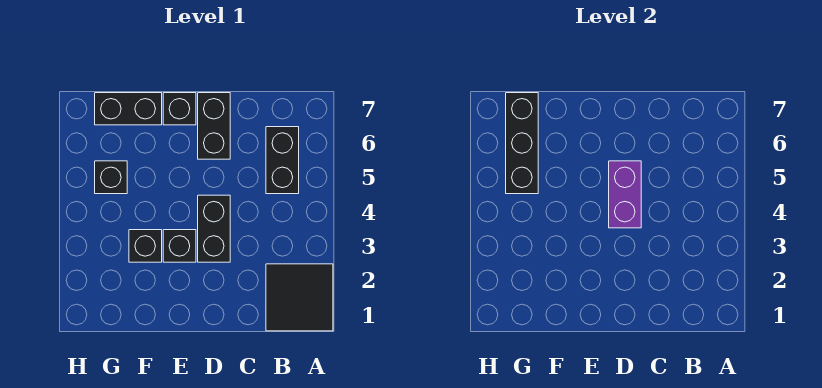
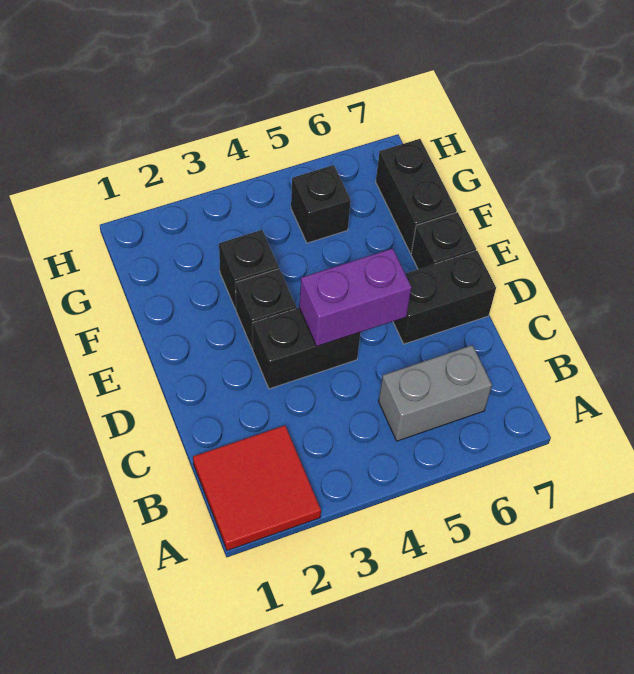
black 2x2 tile [266,264,333,331] -> red 2x2 tile [193,425,321,551]
black 1x2 brick [266,127,299,194] -> grey 1x2 brick [379,345,492,441]
black 1x3 brick [506,93,538,194] -> none

